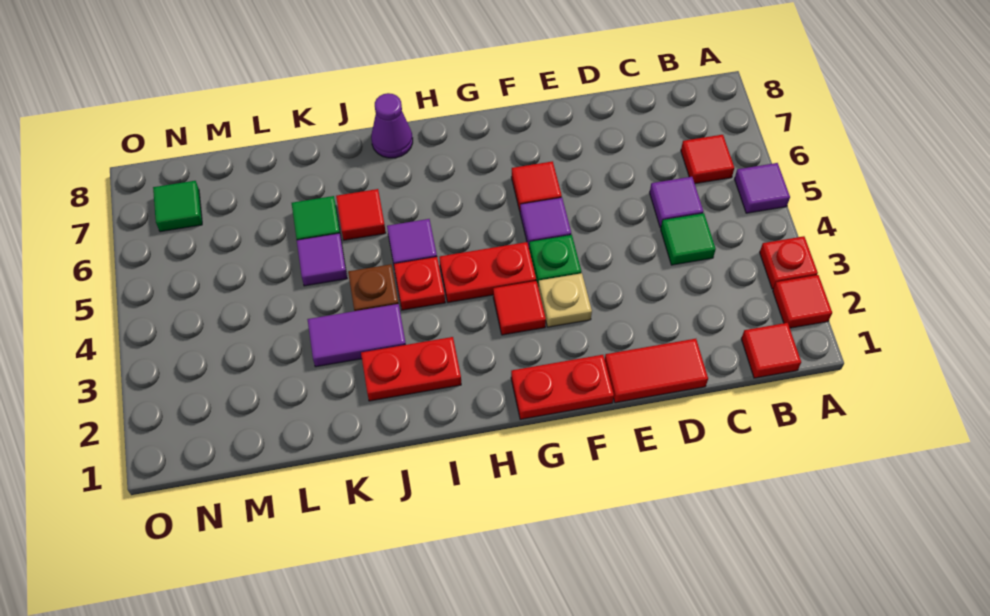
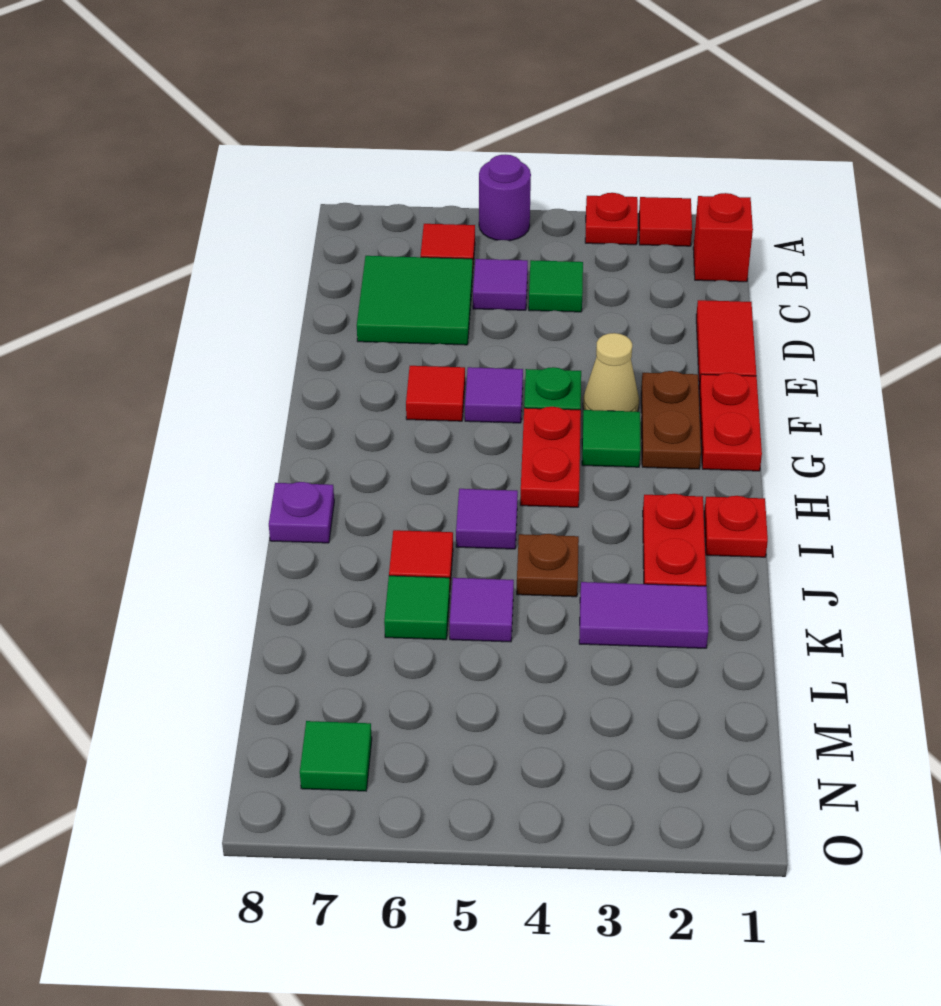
purple 1x1 tile [734,163,790,213] -> purple 1x1 round brick [479,155,531,241]
red 1x1 tile [741,323,801,378] -> red 1x1 brick [693,193,753,282]
none -> green 2x2 tile [357,256,473,345]
none -> brown 1x2 plate [641,371,701,469]
tan 1x1 plate [538,273,592,327] -> tan 1x1 cone [583,333,639,412]
red 1x1 tile [493,281,546,335] -> green 1x1 tile [582,410,641,467]
red 1x1 plate [394,257,445,310] -> red 1x1 plate moved to [704,496,768,557]
purple 1x1 cone [371,93,413,158] -> purple 1x1 plate [269,482,334,543]
purple 1x2 tile [307,304,406,367] -> purple 1x2 tile turned to [579,582,708,648]

